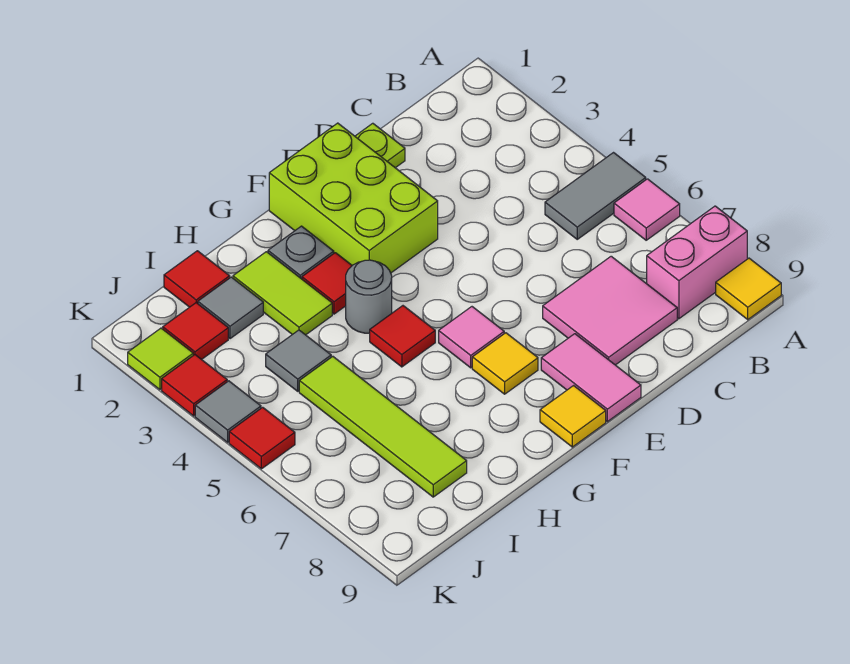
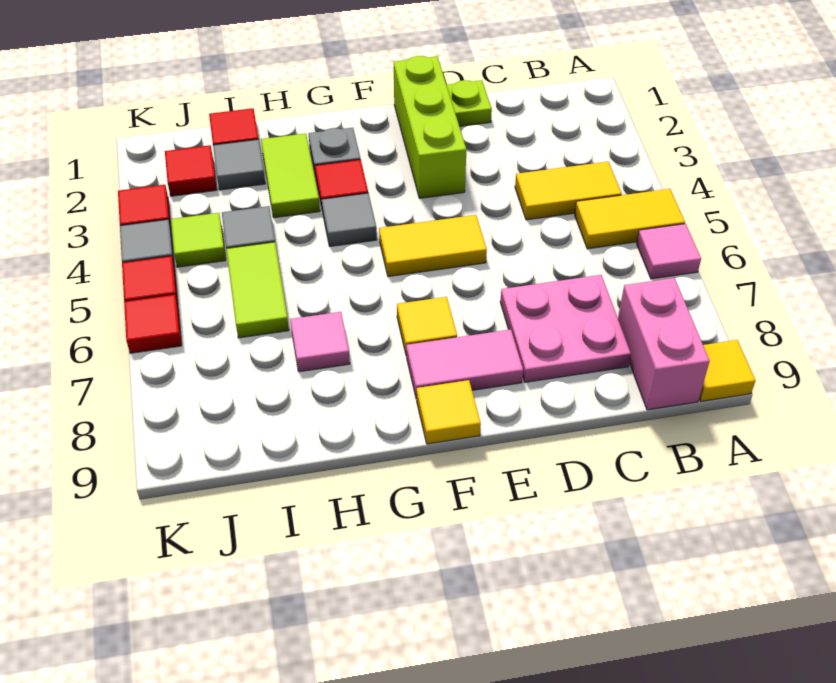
grey 1x2 tile [545,153,646,239] -> yellow 1x2 tile [575,189,685,249]
pink 1x2 brick [647,206,747,319] -> pink 1x2 brick turned to [618,278,710,410]
none -> yellow 1x2 tile [515,162,622,220]
pink 2x2 tile [543,256,677,365] -> pink 2x2 plate [500,275,631,382]
lime 2x3 brick [269,123,438,273] -> lime 1x3 brick [394,56,466,198]
none -> yellow 1x2 tile [379,215,487,277]
pink 1x2 tile [541,334,641,422] -> pink 1x2 tile turned to [406,330,523,399]
pink 1x1 tile [439,307,504,368] -> pink 1x1 tile moved to [290,312,350,372]
grey 1x1 round brick [346,260,392,333] -> grey 1x1 tile [322,193,377,246]
red 1x1 tile [370,306,435,367] -> red 1x1 tile moved to [124,294,182,353]
lime 1x4 tile [299,356,467,497] -> lime 1x2 tile [226,242,289,338]
lime 1x1 tile [128,328,193,390] -> lime 1x1 tile moved to [171,213,226,267]

